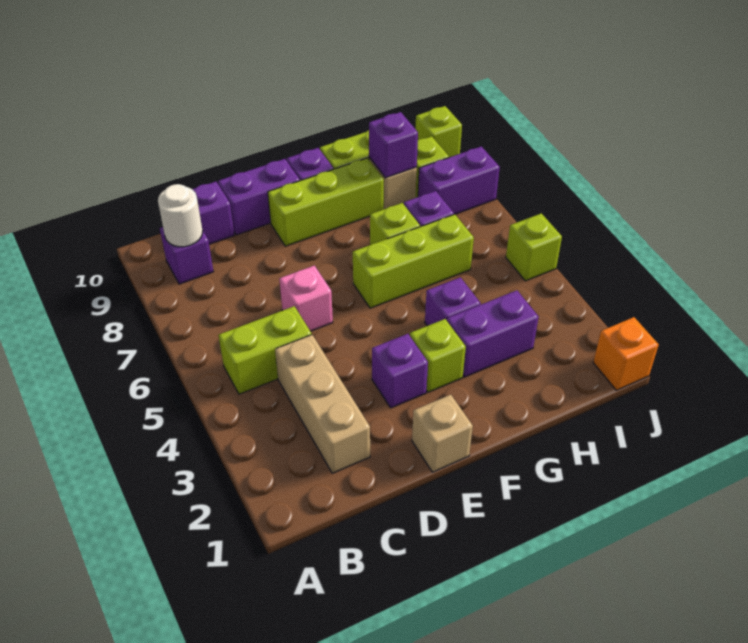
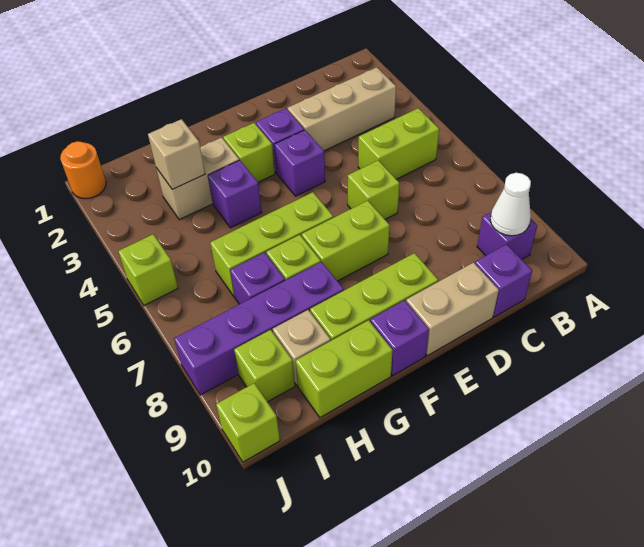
white 1x1 round brick [158,184,203,247] -> white 1x1 cone [490,173,531,236]
tan 1x3 brick [275,335,370,473] -> tan 1x3 brick turned to [288,67,396,151]
pink 1x1 brick [279,266,333,331] -> lime 1x1 brick [348,160,399,219]
purple 1x2 brick [218,159,300,235] -> tan 1x2 brick [406,263,499,356]
tan 1x1 brick [412,395,473,472] -> tan 1x1 brick moved to [148,119,205,189]
none -> lime 1x2 brick [302,201,390,281]
purple 1x2 brick [447,290,539,377] -> tan 1x2 brick [156,137,239,220]
purple 1x1 brick [369,112,418,178] -> purple 1x1 brick moved to [275,130,325,196]
purple 1x2 brick [418,146,500,214] -> purple 1x4 brick [174,262,344,395]
orange 1x1 brick [593,317,659,390] -> orange 1x1 round brick [60,141,106,199]

